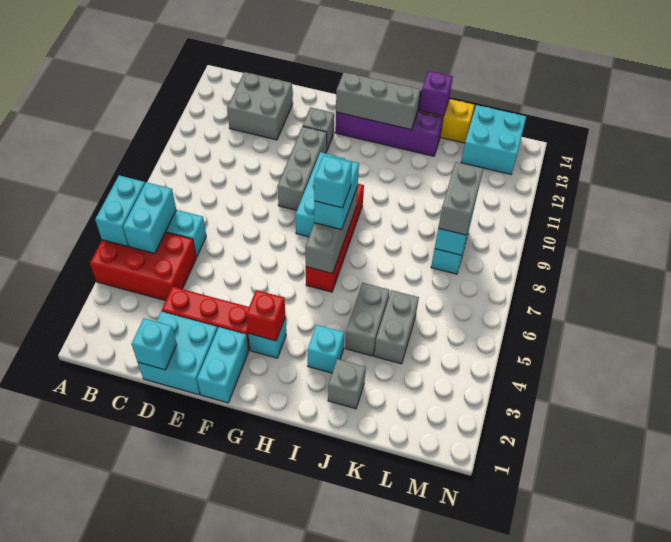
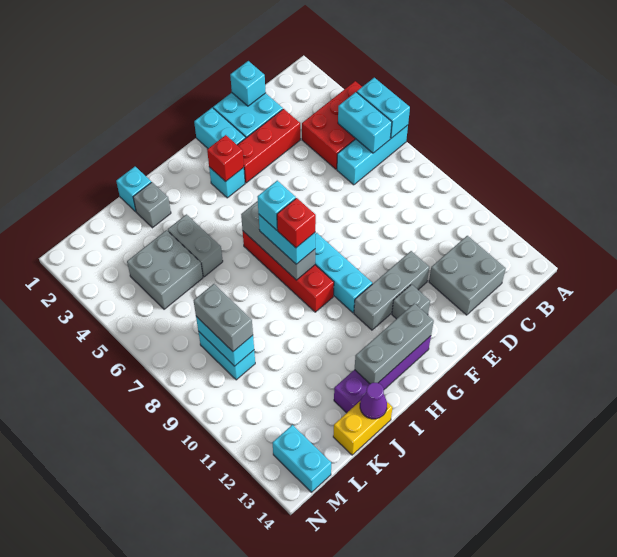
grey 1x3 brick [277,126,327,210] -> grey 1x3 brick turned to [354,251,429,330]
none -> red 1x1 brick [277,198,316,248]
cyan 1x1 brick [307,325,344,373] -> cyan 1x1 brick moved to [116,167,151,212]
purple 1x1 brick [419,71,453,116] -> purple 1x1 cone [360,383,387,419]
grey 1x2 brick [374,290,419,364] -> grey 2x2 brick [127,230,203,309]
cyan 2x2 brick [461,105,526,174] -> cyan 1x2 brick [273,425,331,492]

